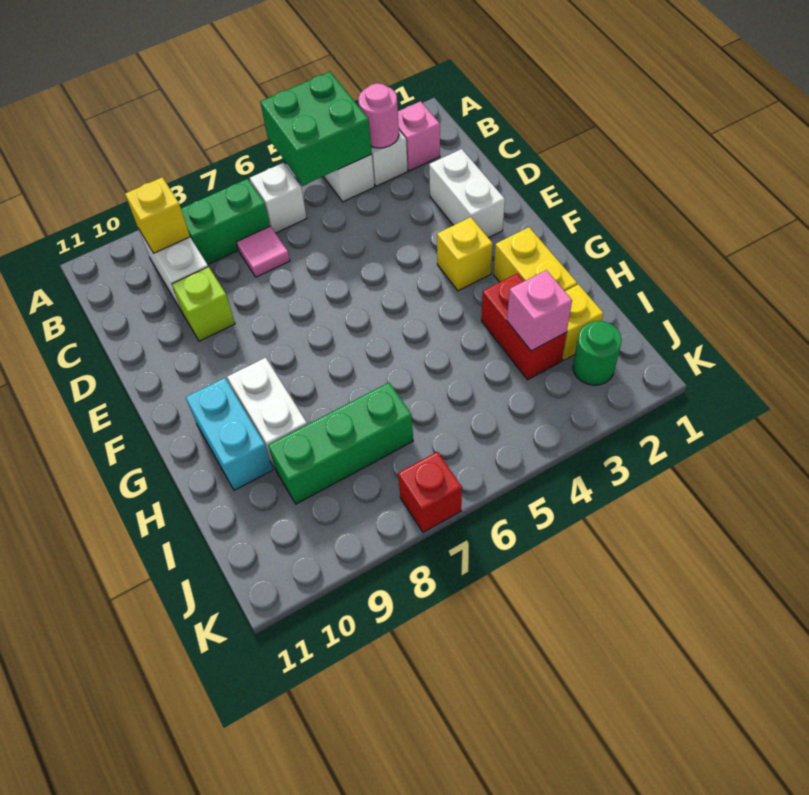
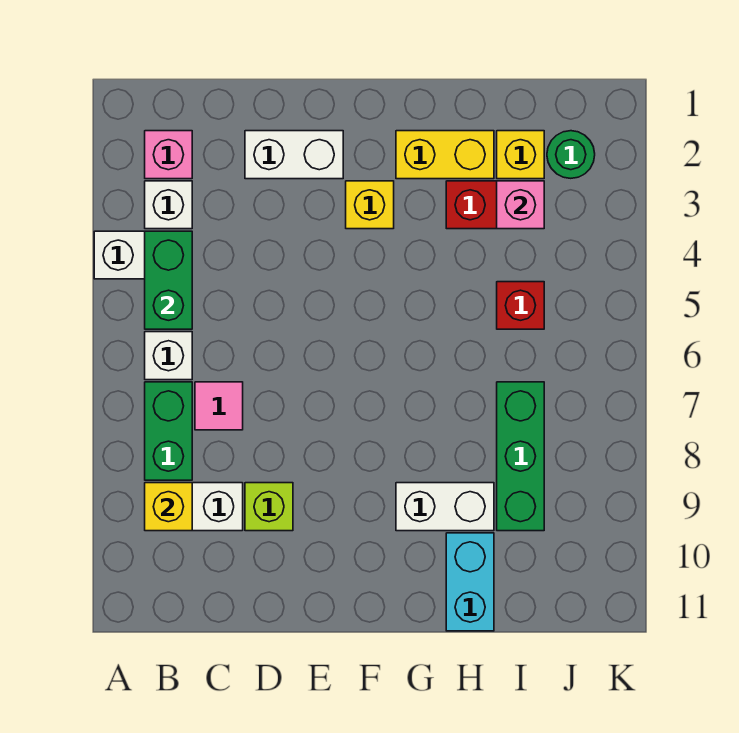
green 2x2 brick [260,72,372,185] -> green 1x2 brick [145,231,192,329]
pink 1x1 round brick [358,83,399,148] -> none
cyan 1x2 brick [186,378,273,490] -> cyan 1x2 brick turned to [446,533,494,631]
red 1x1 brick [398,452,462,533] -> red 1x1 brick moved to [497,282,544,329]

